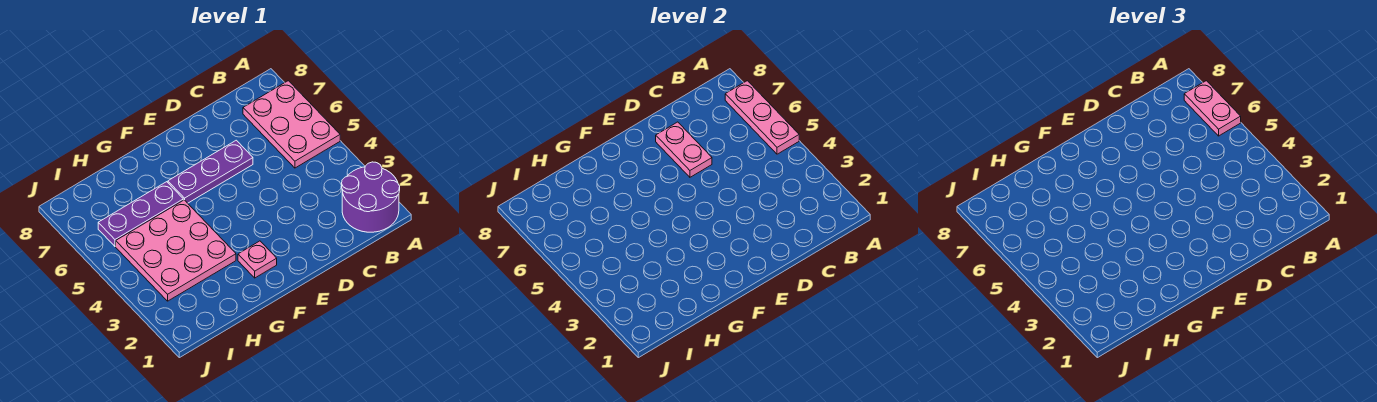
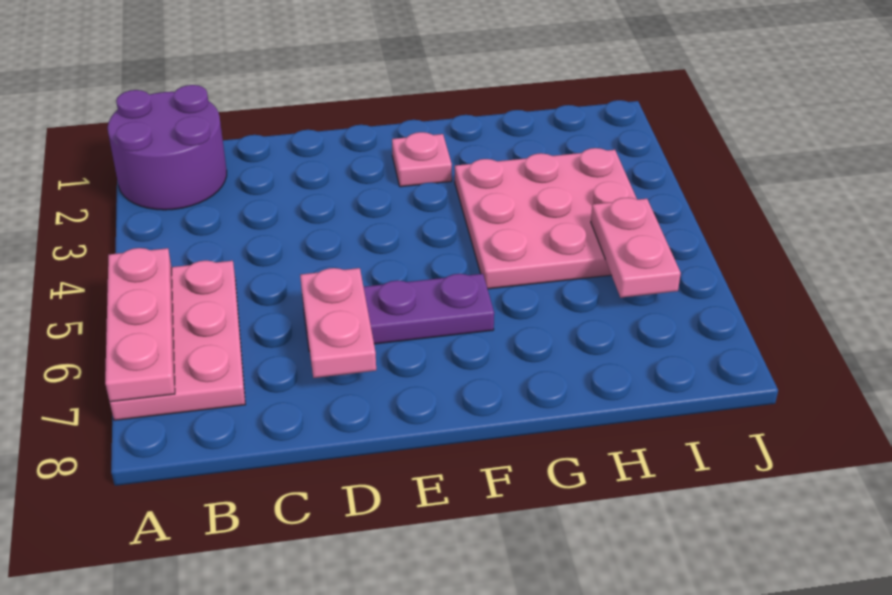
pink 1x2 plate [1184,81,1241,136] -> pink 1x2 plate moved to [591,198,681,298]
purple 1x3 plate [98,182,183,246] -> none

